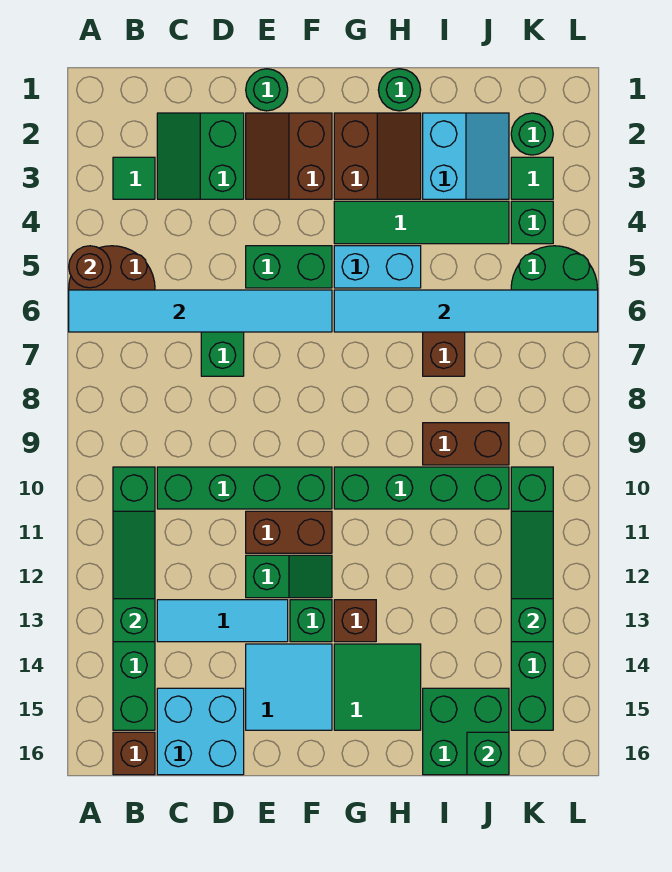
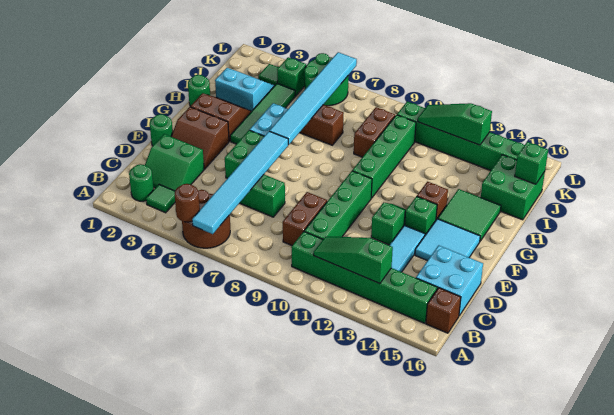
brown 1x2 brick [246,511,332,553] -> brown 1x2 brick moved to [283,192,327,245]
green 1x1 round brick [511,113,553,155] -> green 1x1 round brick moved to [129,164,154,201]

